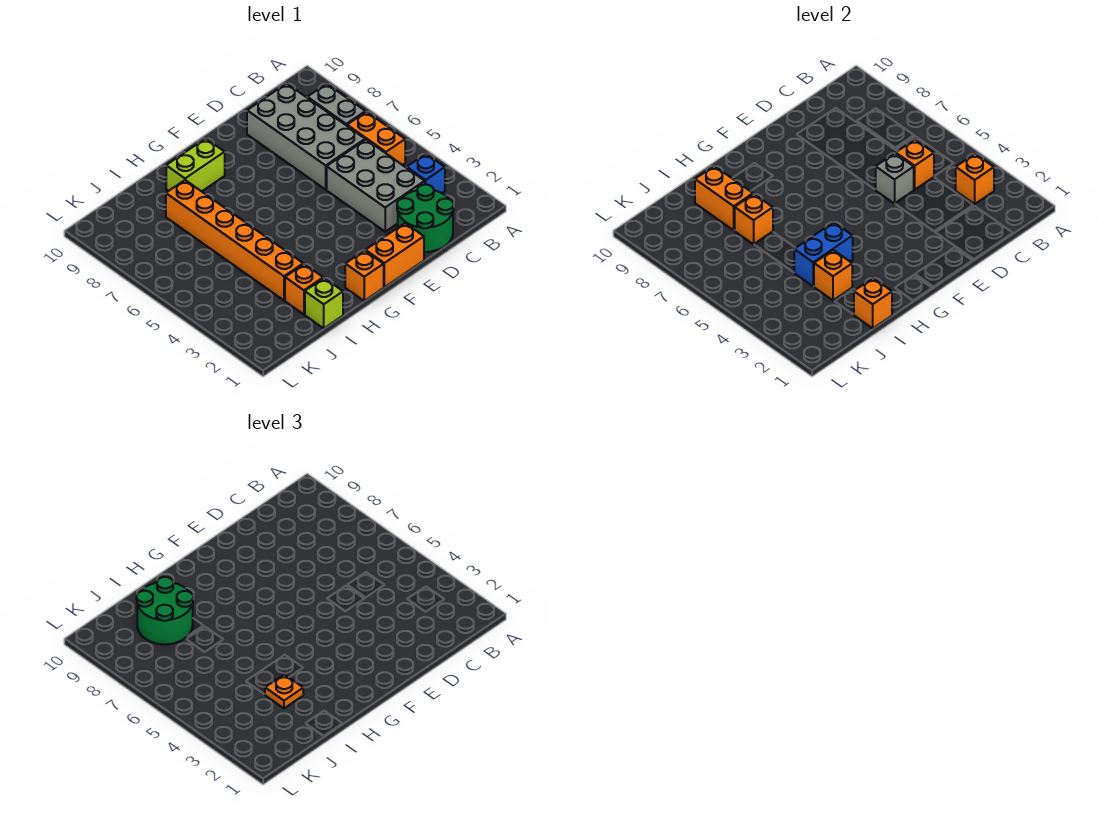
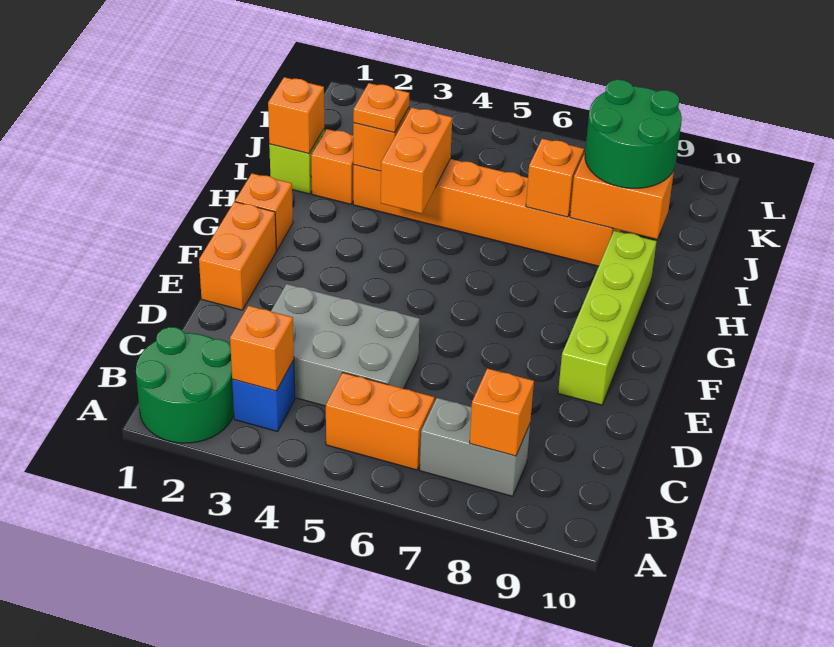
green 2x2 round brick [397,185,454,252] -> green 2x2 round brick moved to [136,327,234,443]
orange 1x1 brick [896,140,934,190] -> orange 1x1 brick moved to [470,368,534,456]
grey 2x4 brick [247,83,365,190] -> none
grey 1x1 brick [876,153,914,204] -> none
lime 1x2 brick [166,138,225,191] -> lime 1x4 brick [558,231,656,405]
blue 1x2 brick [794,222,853,286] -> orange 1x2 brick [381,107,452,214]

